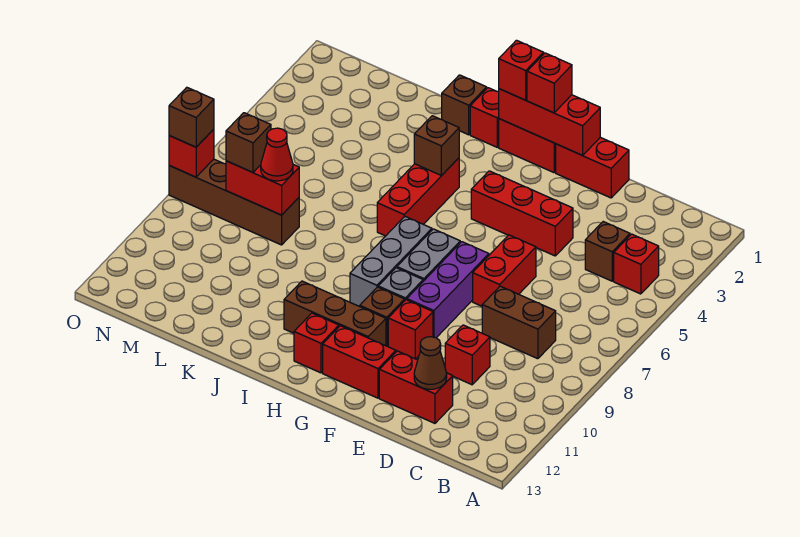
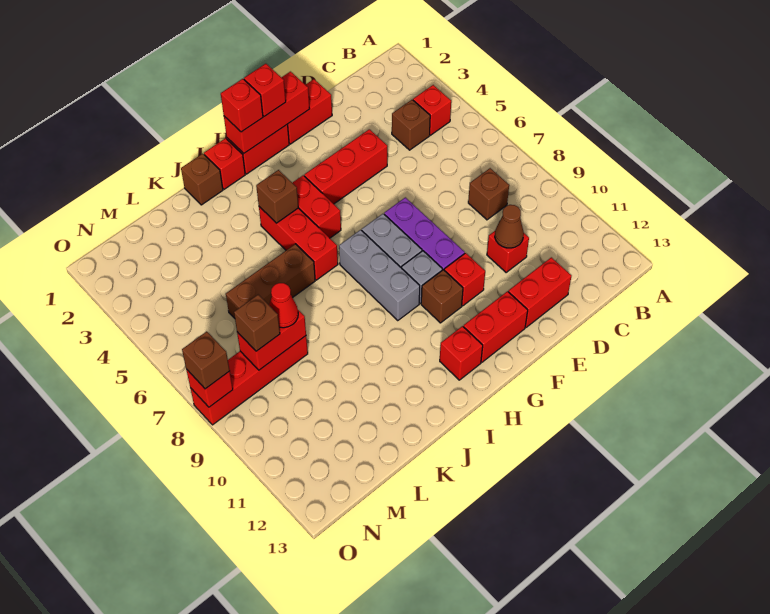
brown 1x2 brick [482,286,556,359] -> brown 1x1 brick [468,168,509,220]
brown 1x1 cone [414,337,447,389] -> brown 1x1 cone moved to [495,205,524,248]
red 1x2 brick [473,235,536,306] -> red 1x2 brick moved to [293,175,341,238]
brown 1x3 brick [284,281,386,346] -> brown 1x3 brick moved to [226,244,315,318]
brown 1x4 brick [169,159,299,245] -> red 1x4 brick [190,336,308,425]

